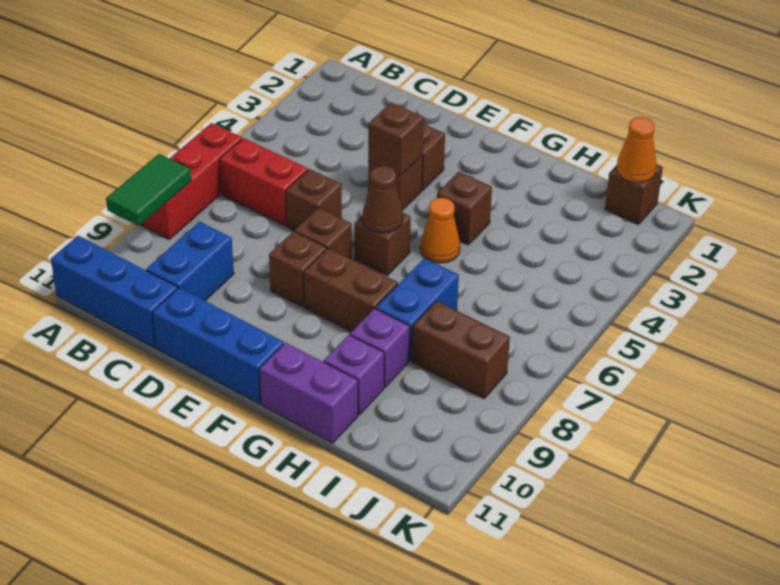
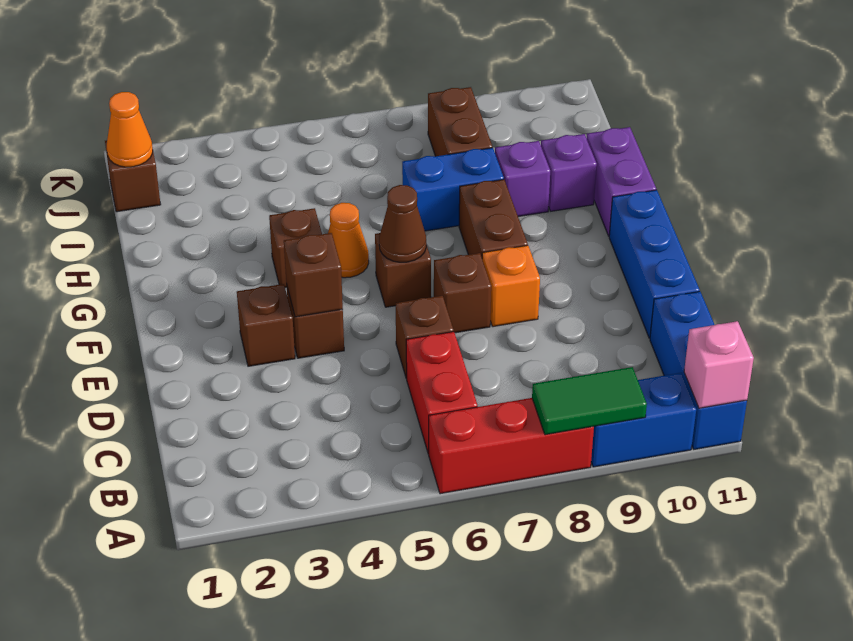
none -> pink 1x1 brick [684,321,754,408]
blue 1x2 brick [146,222,234,301] -> blue 1x2 brick moved to [591,373,696,467]
brown 1x1 brick [269,231,327,307] -> orange 1x1 brick [482,245,540,327]

